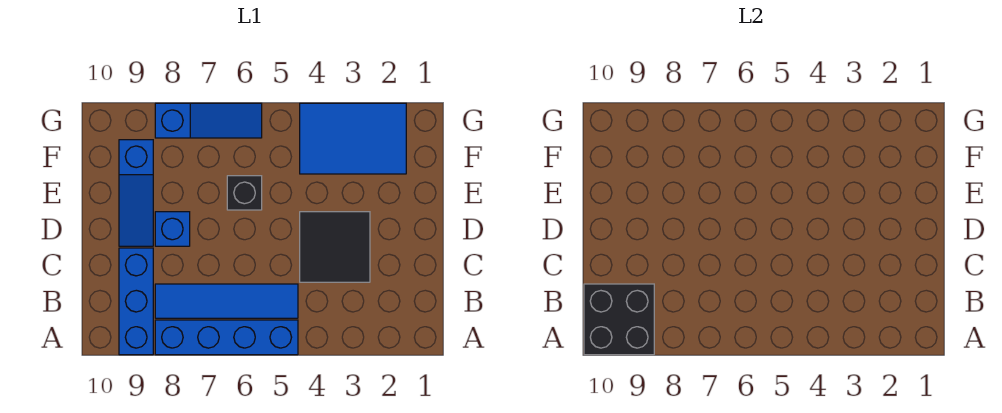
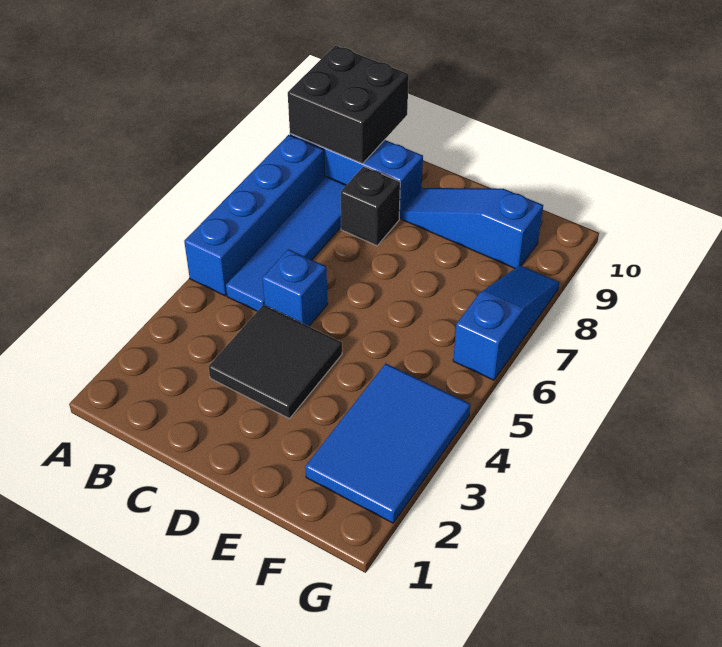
blue 1x1 brick [155,212,190,246] -> blue 1x1 brick moved to [263,249,328,326]
black 1x1 brick [227,176,262,210] -> black 1x1 brick moved to [341,166,400,246]
blue 1x3 slope [155,103,262,138] -> blue 1x3 slope turned to [453,265,559,380]

